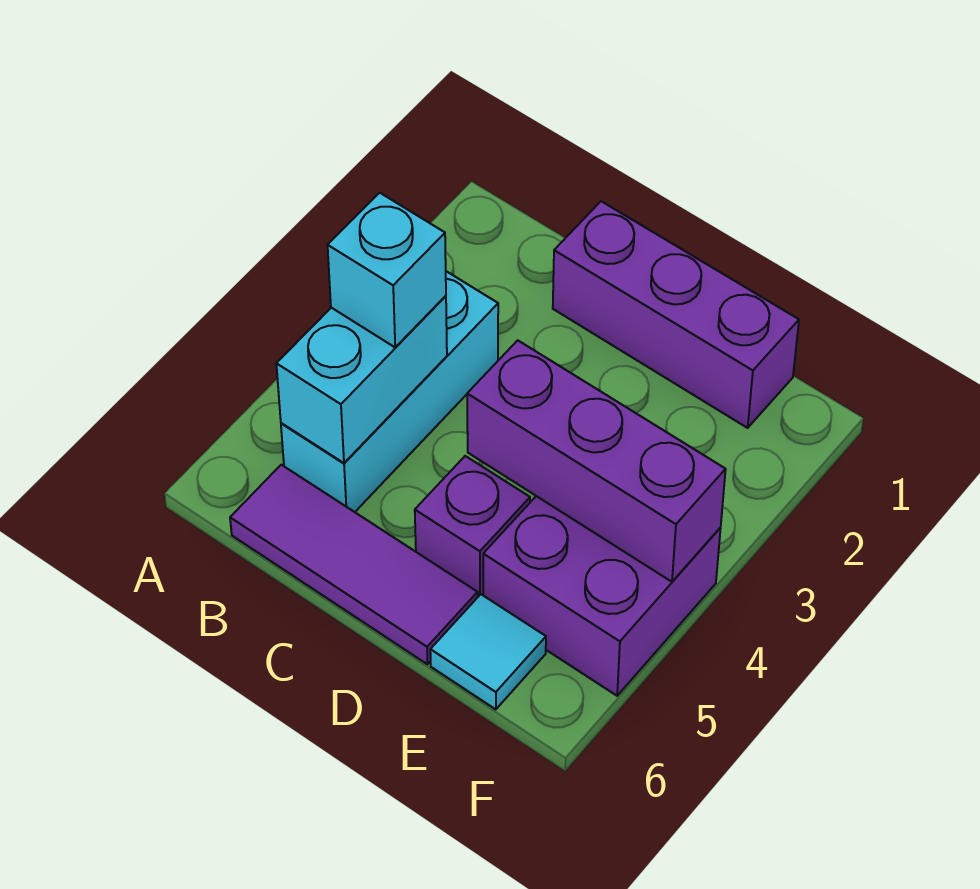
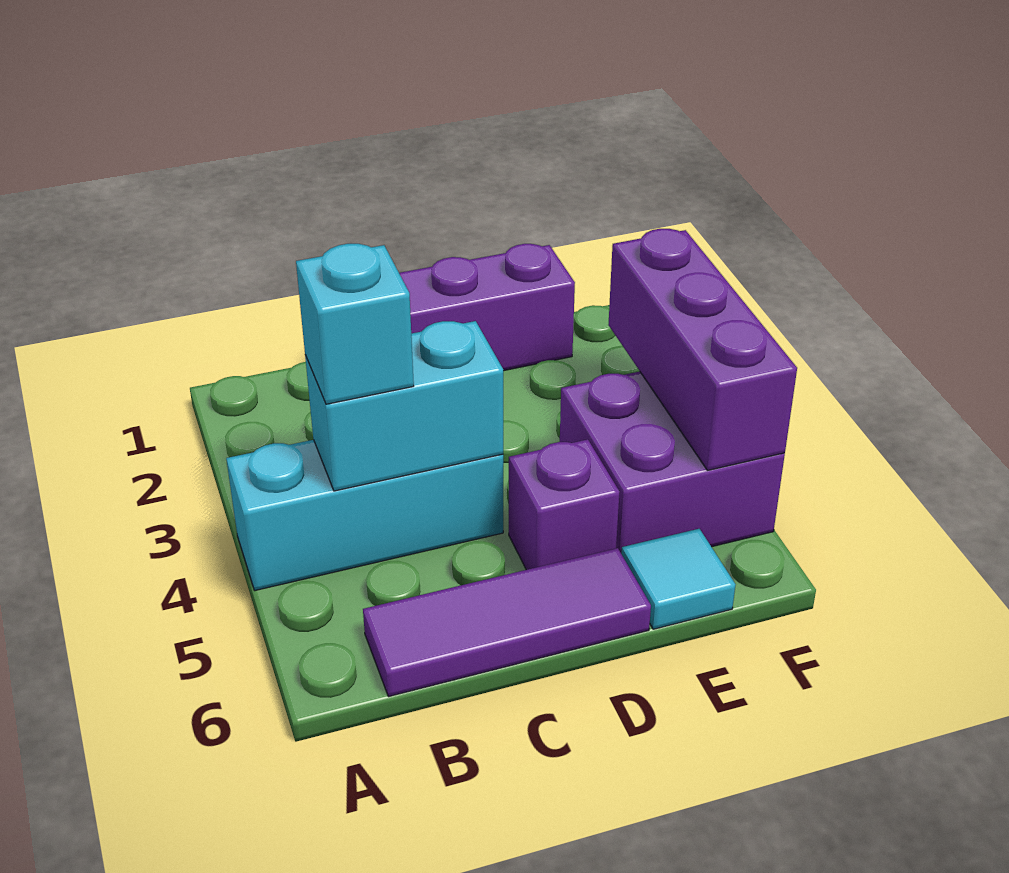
cyan 1x3 brick [281,271,498,512] -> cyan 1x3 brick turned to [226,440,503,590]
cyan 1x2 brick [276,296,447,463] -> cyan 1x2 brick turned to [305,321,503,491]
purple 1x3 brick [467,340,726,582] -> purple 1x3 brick turned to [608,229,797,470]

